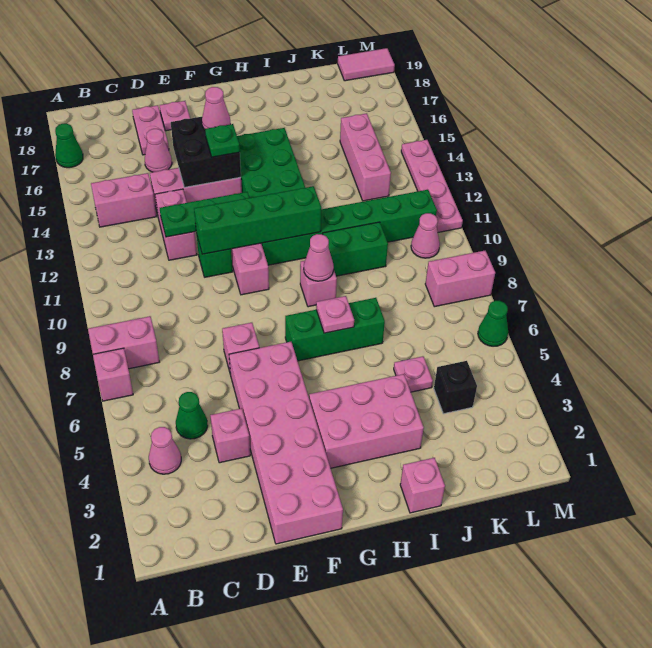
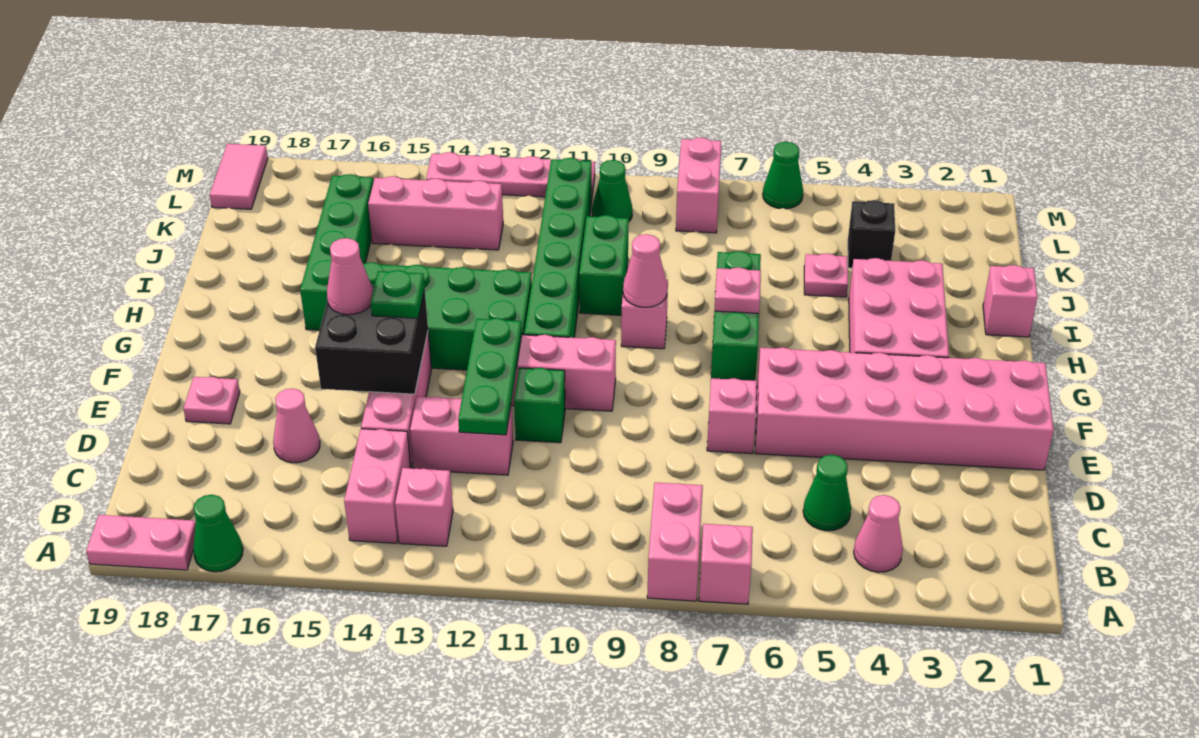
pink 1x1 brick [210,408,250,463] -> pink 1x1 brick moved to [395,468,453,546]
pink 1x2 plate [132,105,169,155] -> pink 1x2 plate moved to [86,515,196,570]
green 1x4 brick [194,186,321,254] -> green 1x4 brick moved to [300,174,373,330]
pink 1x1 cone [411,213,440,258] -> green 1x1 cone [592,160,633,221]

